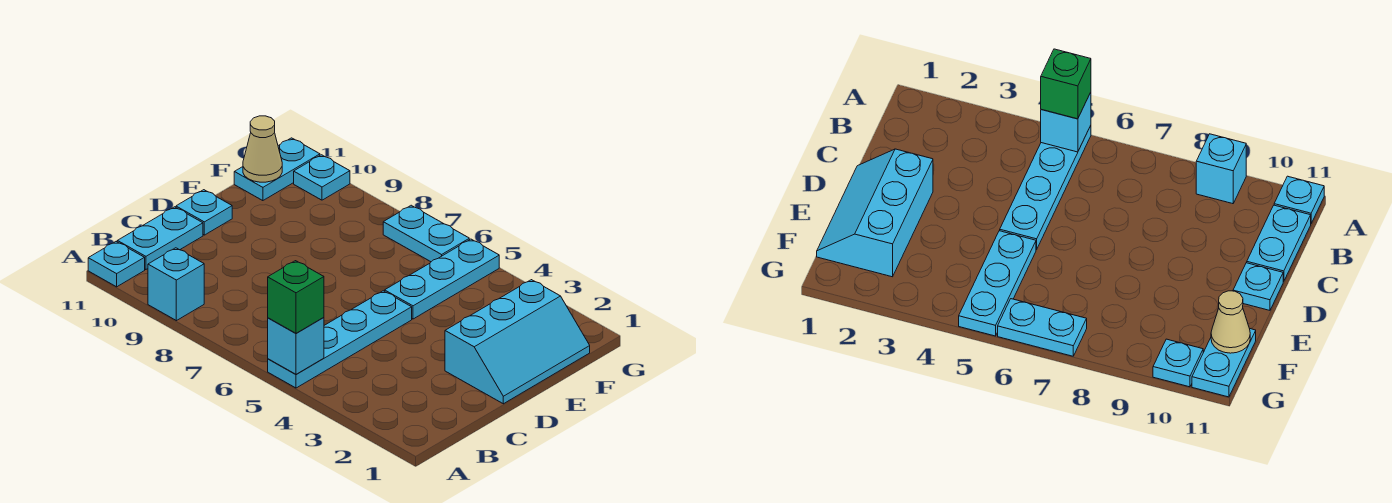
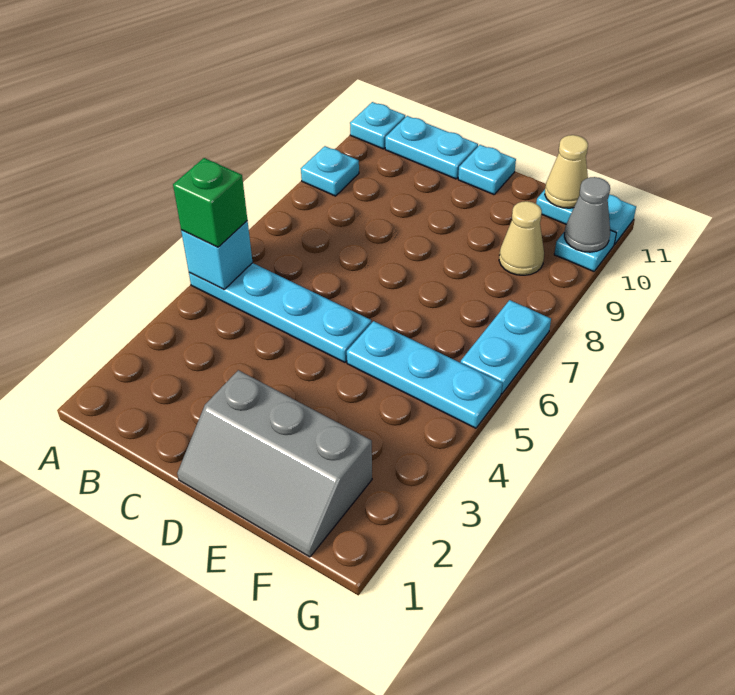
cyan 1x1 brick [148,248,204,321] -> cyan 1x1 plate [301,146,359,196]
cyan 2x3 slope [445,280,590,404] -> grey 2x3 slope [177,370,372,557]
none -> tan 1x1 cone [499,201,544,275]
none -> grey 1x1 cone [564,177,610,252]

